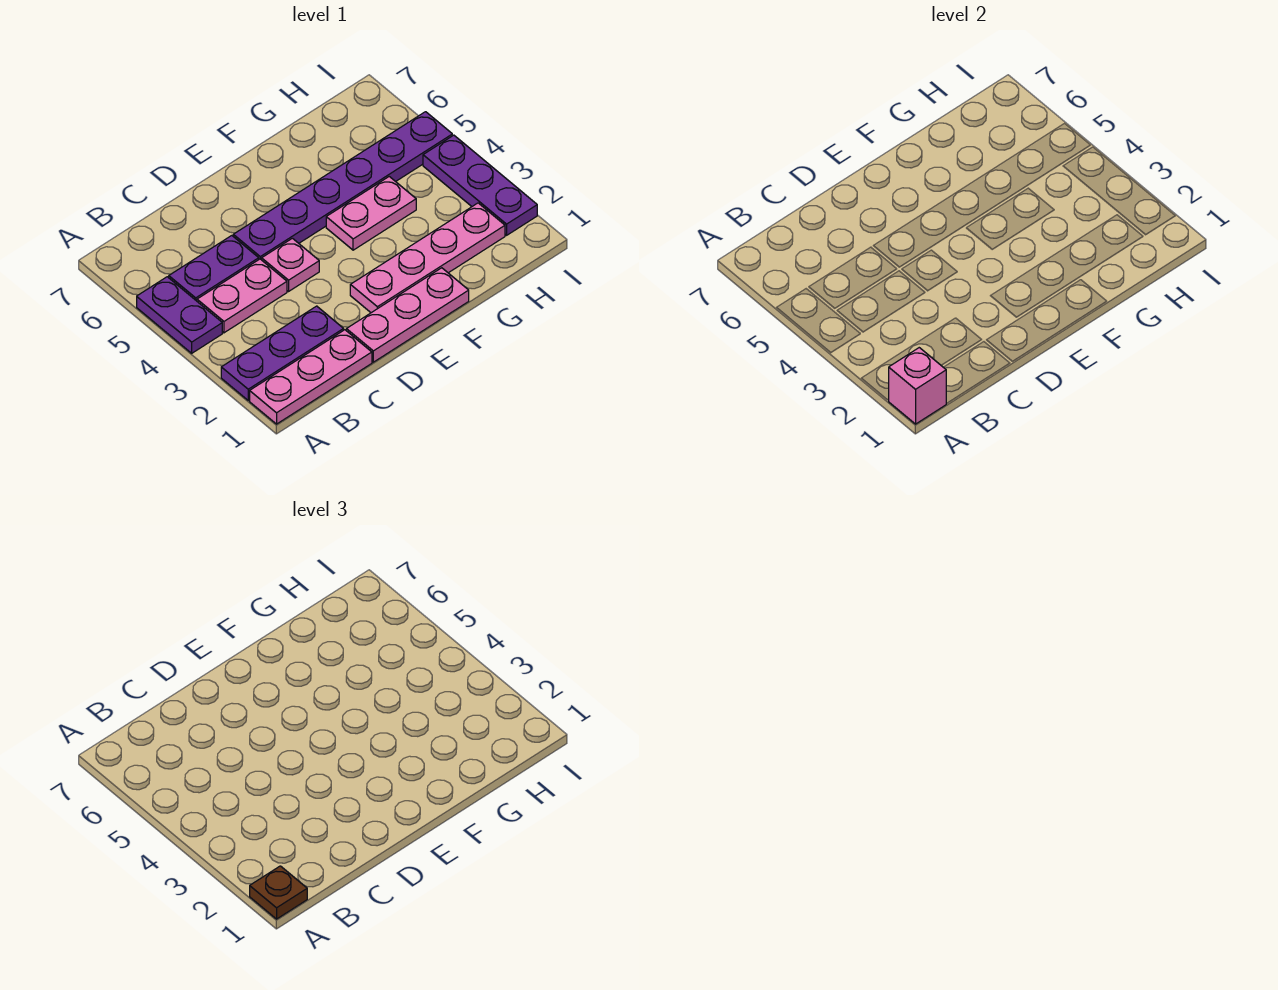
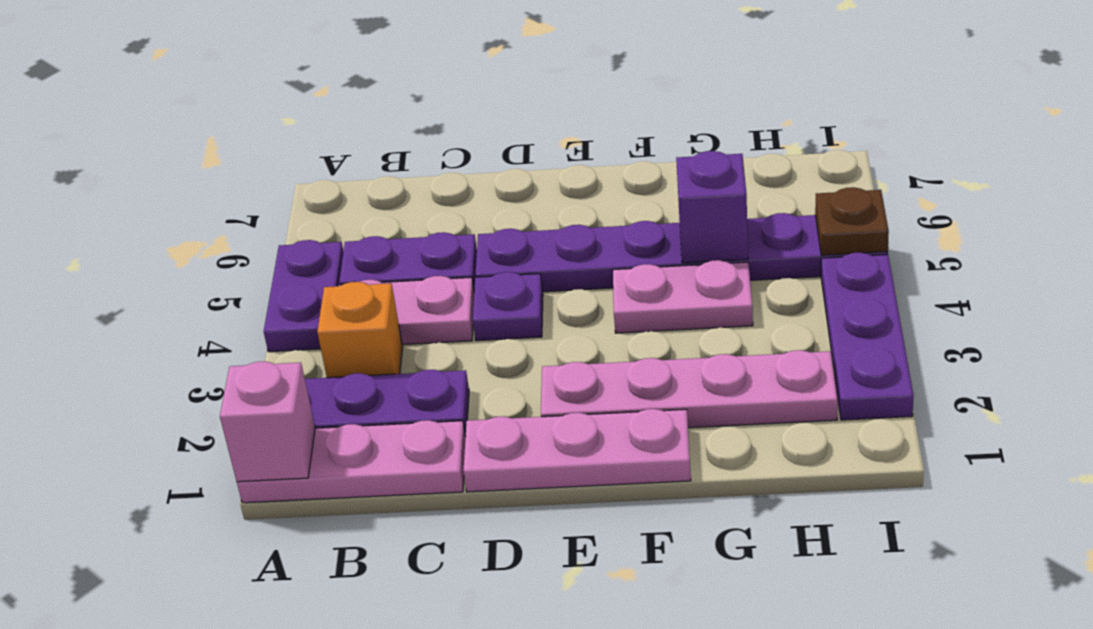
brown 1x1 plate [250,866,307,919] -> brown 1x1 plate moved to [815,187,889,255]
none -> orange 1x1 brick [317,282,403,378]
pink 1x1 plate [262,238,319,291] -> purple 1x1 plate [473,272,543,341]
none -> purple 1x1 brick [676,151,748,263]

